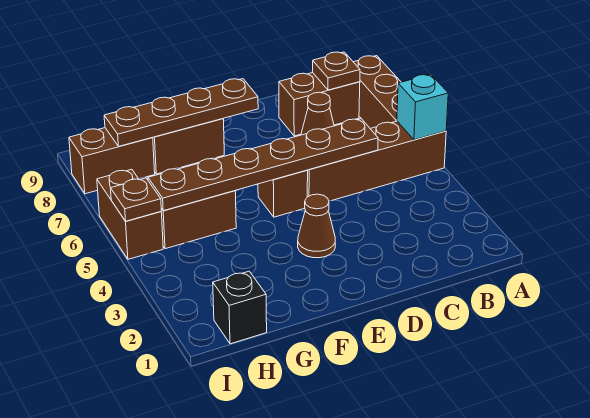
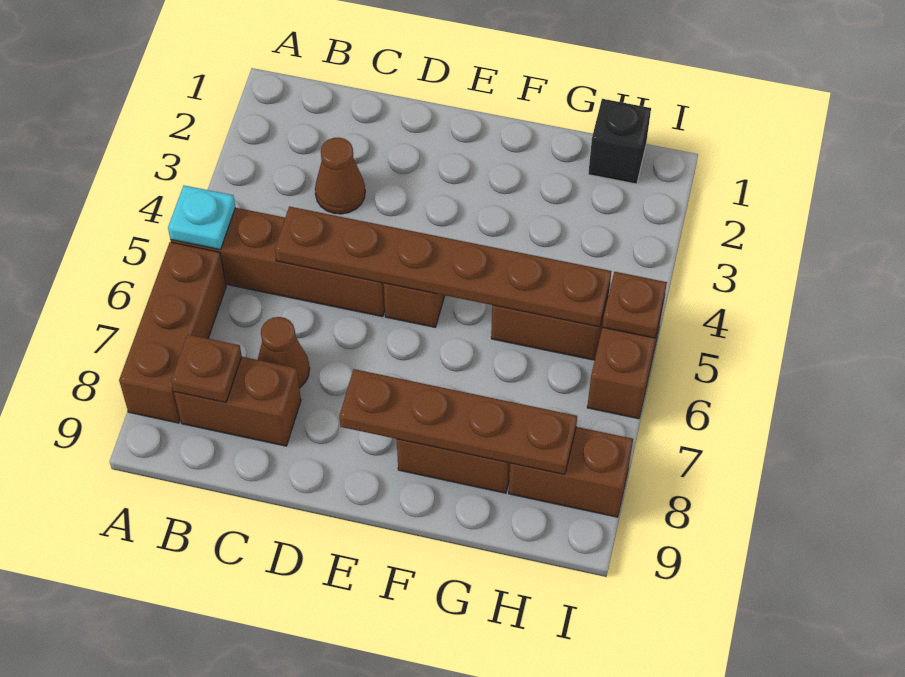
cyan 1x1 brick [397,74,448,140] -> cyan 1x1 plate [168,185,236,250]
brown 1x1 cone [298,194,335,258] -> brown 1x1 cone moved to [315,137,365,214]

